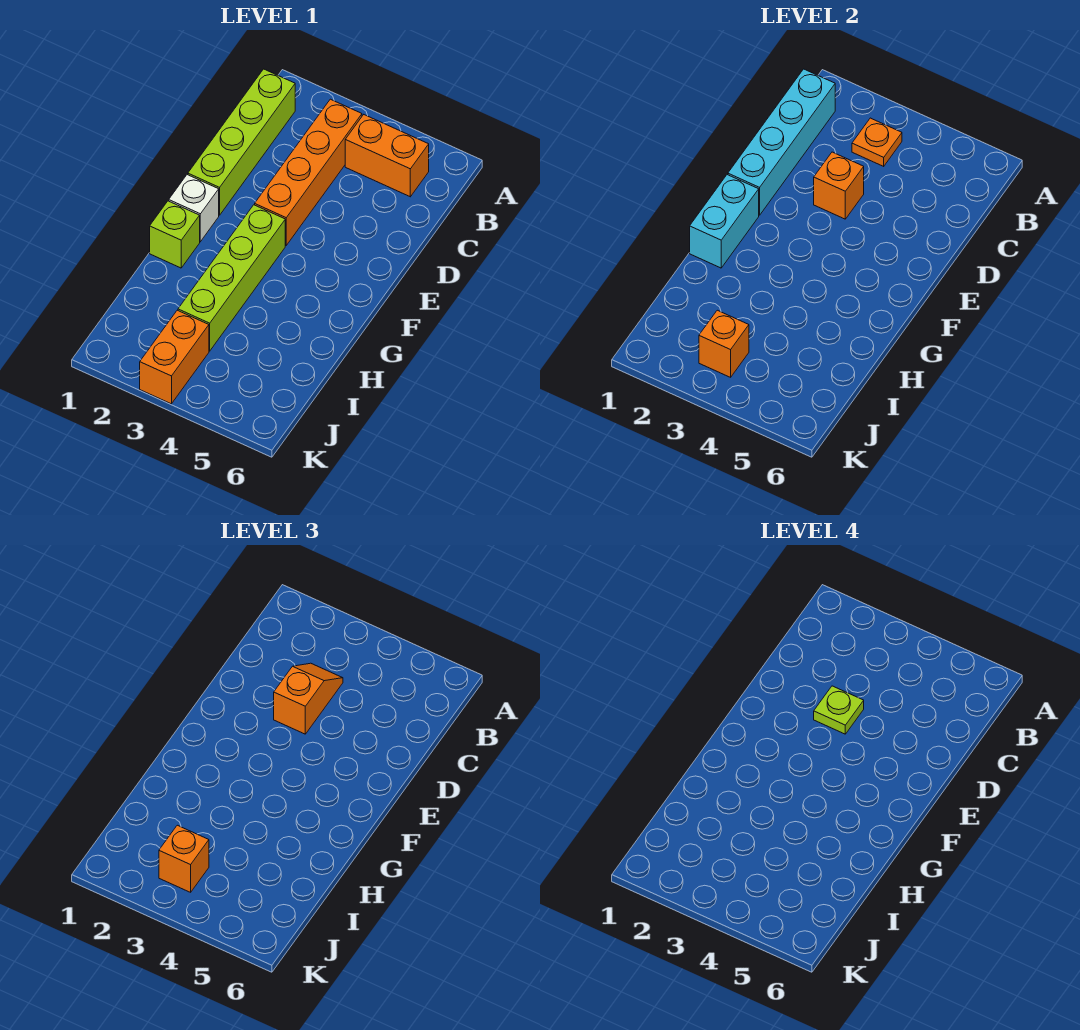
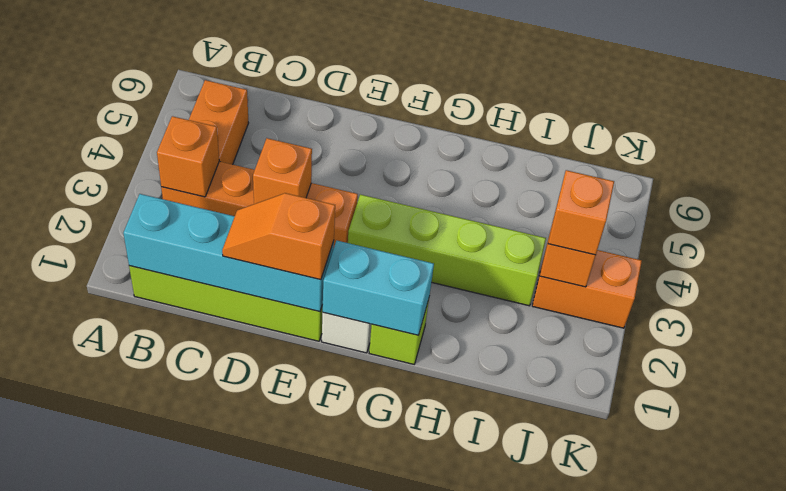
orange 1x1 plate [852,118,902,166] -> orange 1x1 brick [157,116,219,197]
orange 1x2 slope [274,663,343,734] -> orange 1x2 slope moved to [222,193,335,280]
lime 1x1 plate [814,686,864,734] -> none

